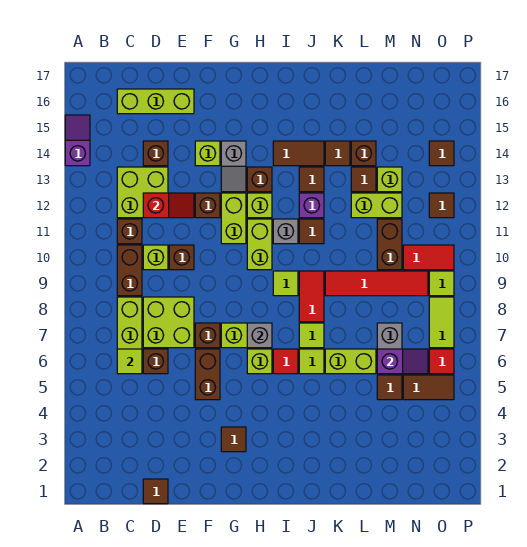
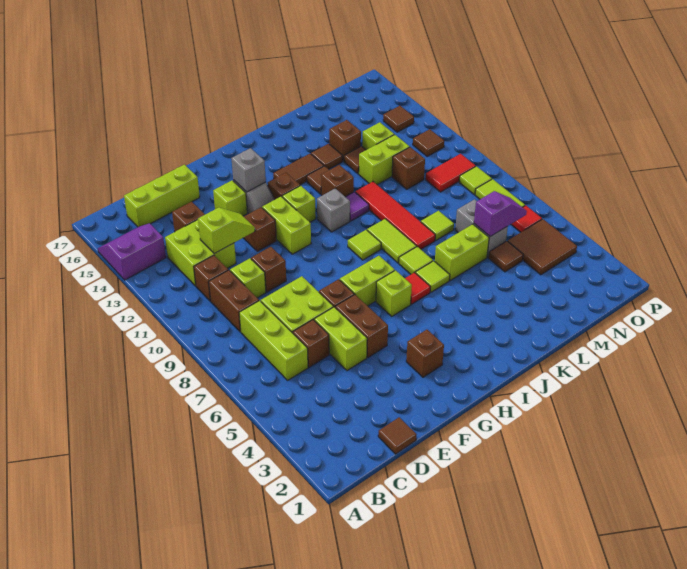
purple 1x2 slope [65,115,90,166] -> purple 2x2 slope [98,223,166,280]
lime 1x1 tile [117,349,142,374] -> lime 1x1 tile moved to [421,211,454,240]
red 1x2 slope [143,193,194,218] -> lime 1x2 slope [198,208,255,254]
brown 1x1 tile [221,427,246,452] -> brown 1x1 brick [406,330,444,377]
grey 1x1 brick [247,323,272,348] -> grey 1x1 brick moved to [231,148,266,192]
lime 1x2 brick [247,219,272,270] -> lime 1x2 brick moved to [314,307,367,371]
red 1x2 tile [299,271,324,322] -> lime 1x2 tile [367,219,417,263]
brown 1x1 tile [299,219,324,244] -> purple 1x1 tile [346,192,369,221]
purple 1x1 brick [299,193,324,218] -> brown 1x1 brick [321,165,354,197]
red 1x4 tile [325,271,428,296] -> red 1x4 tile turned to [355,182,435,249]
brown 1x2 brick [377,219,402,270] -> brown 1x1 brick [392,147,425,189]
brown 1x2 tile [403,375,454,400] -> brown 2x2 tile [508,219,577,275]

